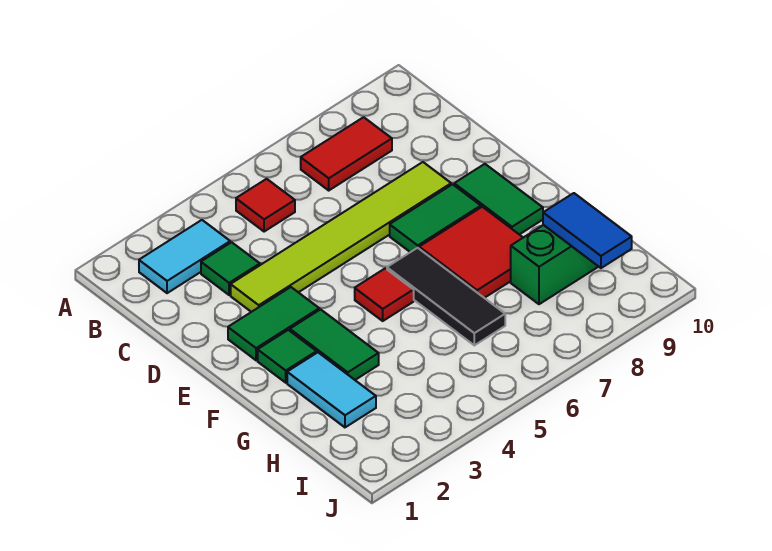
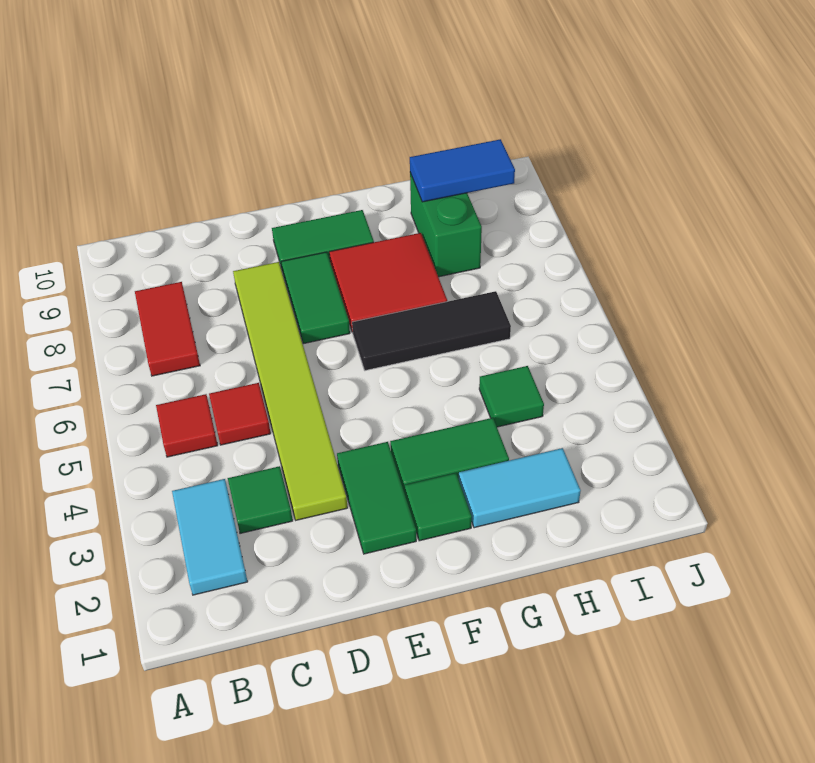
red 1x1 tile [355,268,414,321] -> red 1x1 tile moved to [209,383,271,445]
none -> green 1x1 tile [479,366,544,427]

